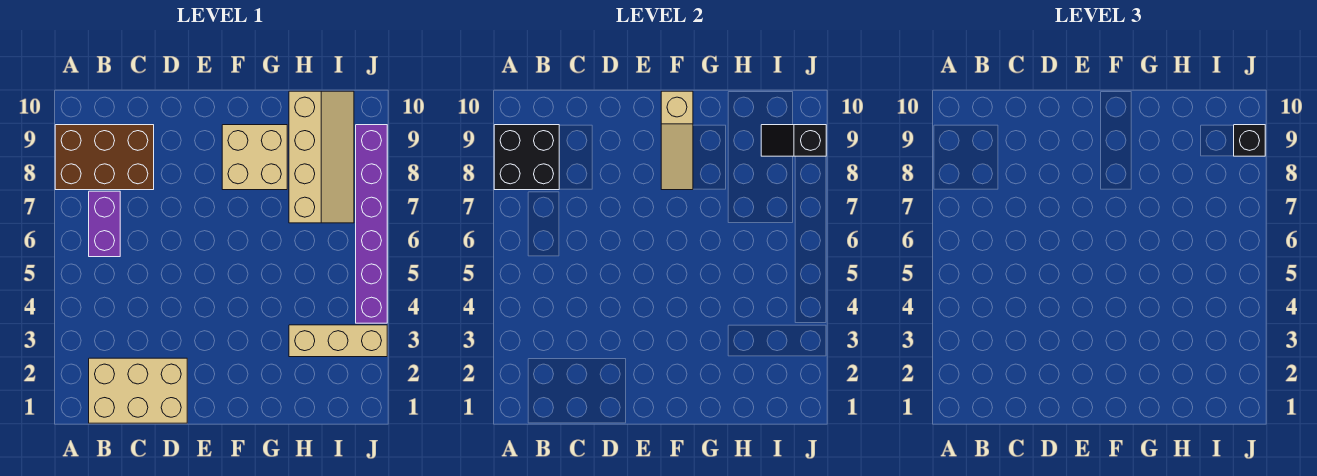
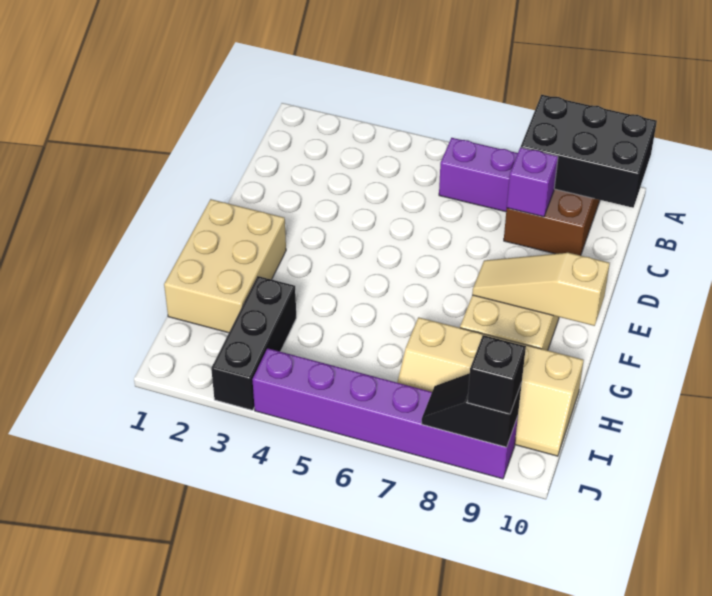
black 2x2 brick [494,125,559,190] -> black 2x3 brick [521,95,657,208]
tan 2x3 brick [89,358,187,423] -> tan 2x3 brick moved to [164,199,286,333]
none -> purple 1x1 brick [507,147,558,217]
tan 1x3 brick [289,325,387,357] -> black 1x3 brick [211,276,296,410]
black 1x2 slope [761,125,826,156] -> black 1x2 slope turned to [422,373,522,447]

